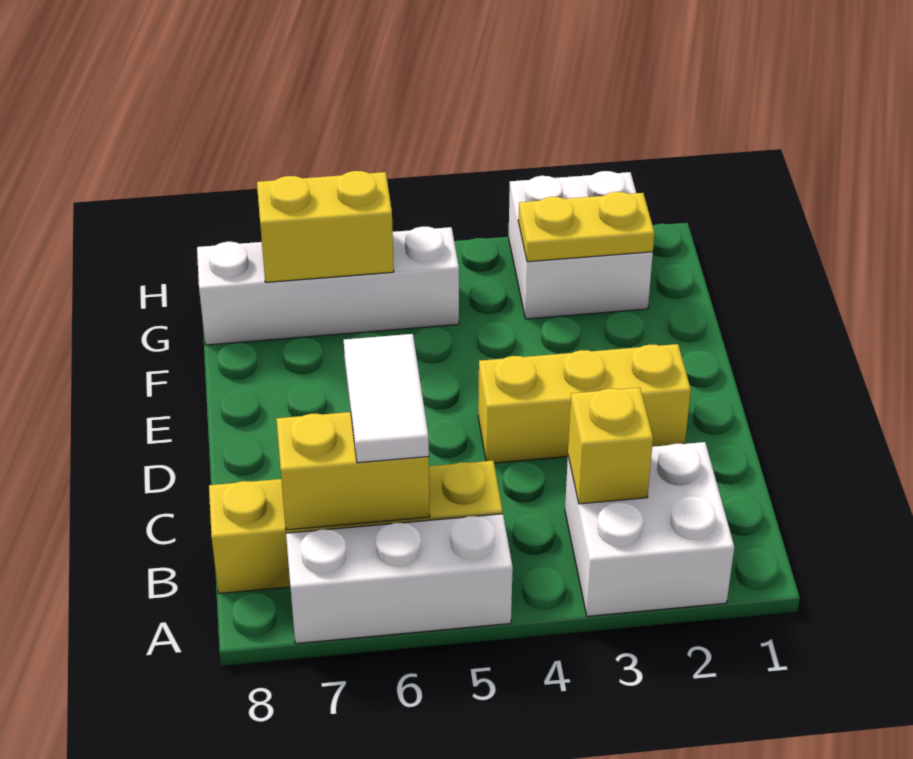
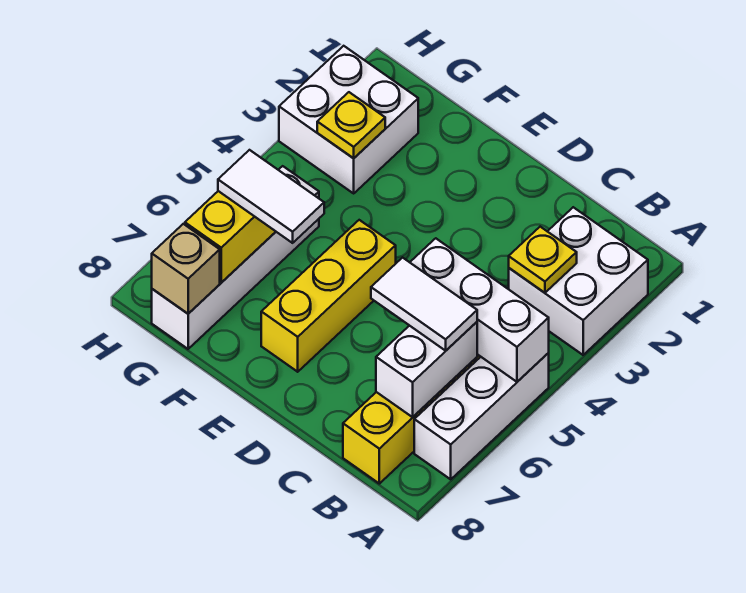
none -> white 1x3 brick [410,238,549,382]
yellow 1x1 brick [568,388,653,504] -> yellow 1x1 plate [509,227,577,293]
yellow 1x2 brick [276,412,430,530] -> white 1x2 brick [376,322,477,417]
yellow 1x3 brick [478,344,691,463] -> yellow 1x3 brick moved to [261,220,396,372]
none -> white 1x2 tile [218,150,324,243]
yellow 1x2 plate [518,192,654,262] -> yellow 1x1 plate [317,92,385,158]
none -> tan 1x1 brick [152,224,220,314]

